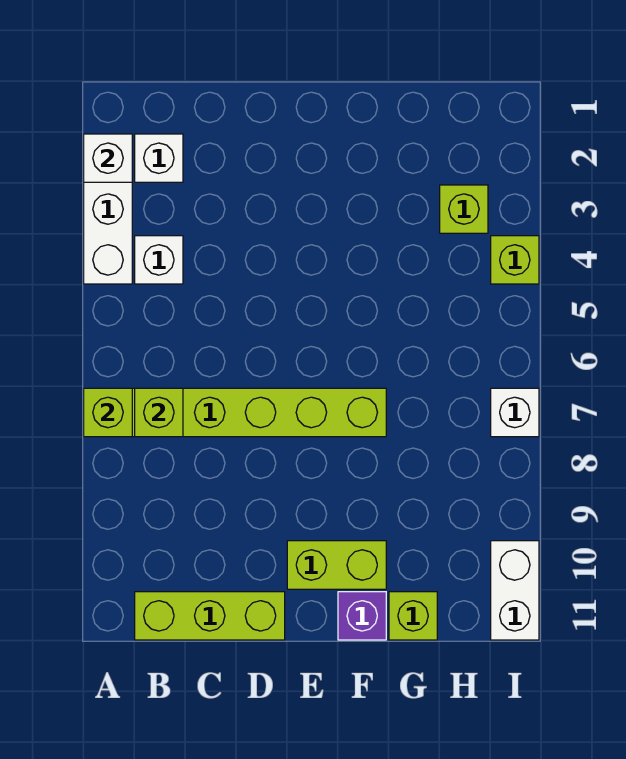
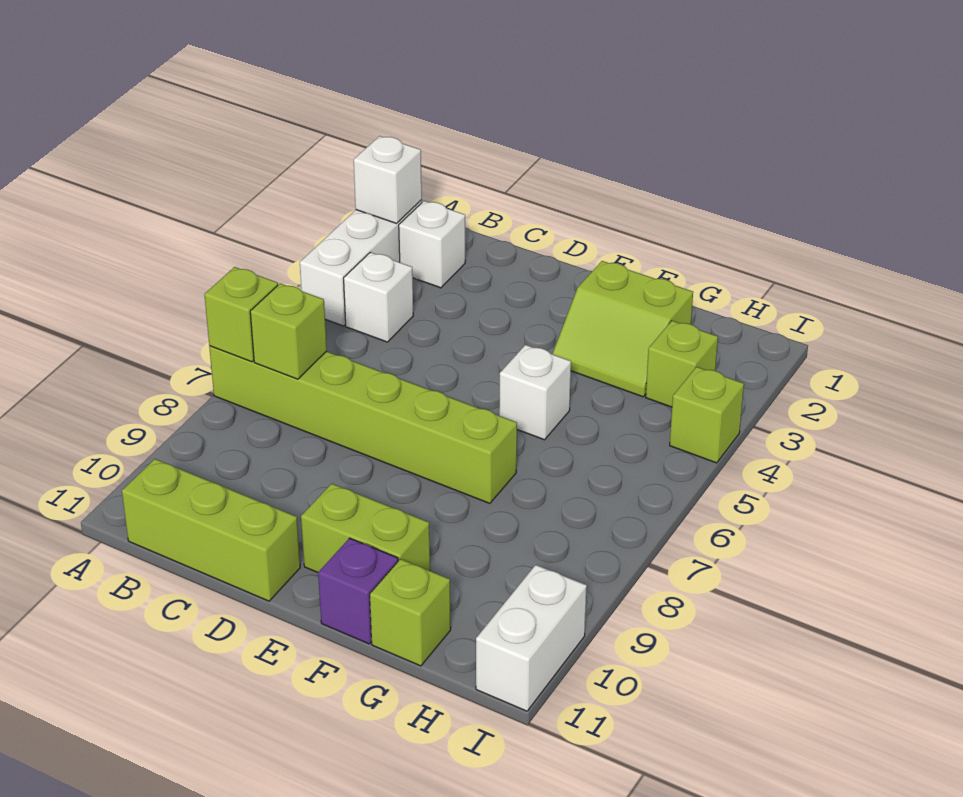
none -> lime 2x2 slope [553,261,693,397]
white 1x1 brick [491,388,539,437] -> white 1x1 brick moved to [499,345,571,440]

